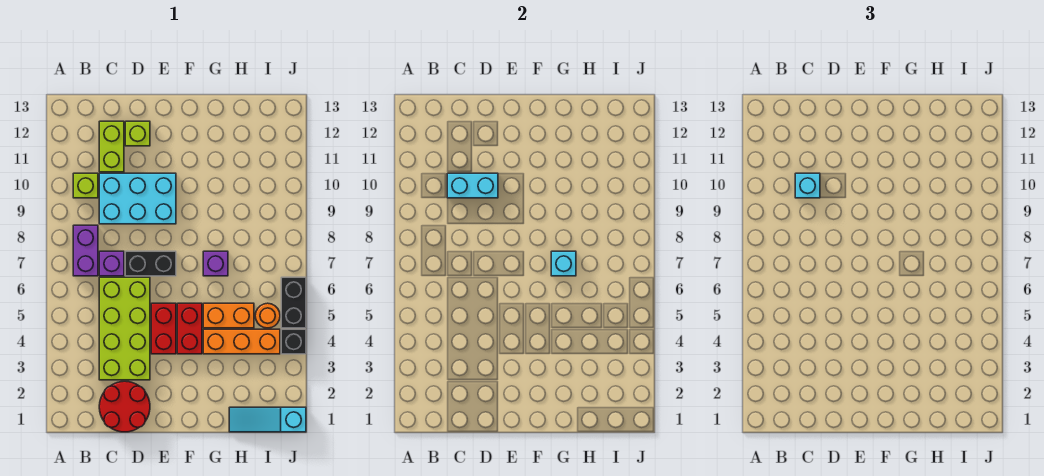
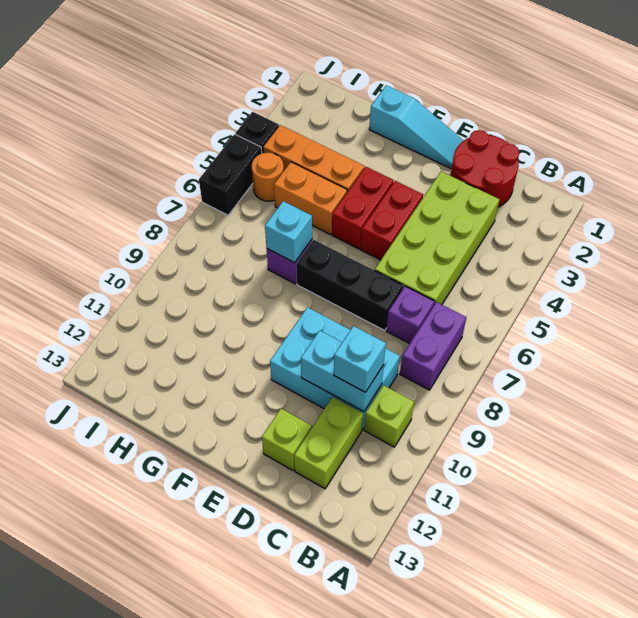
black 1x2 brick [125,251,176,276] -> black 1x3 brick [296,240,403,331]
cyan 1x3 slope [229,407,306,432] -> cyan 1x3 slope moved to [369,85,464,169]

